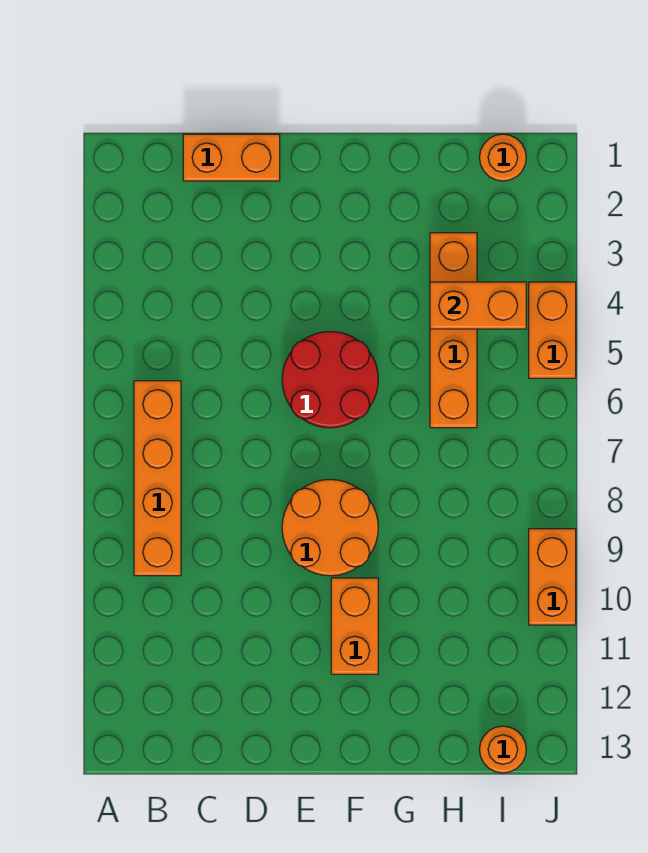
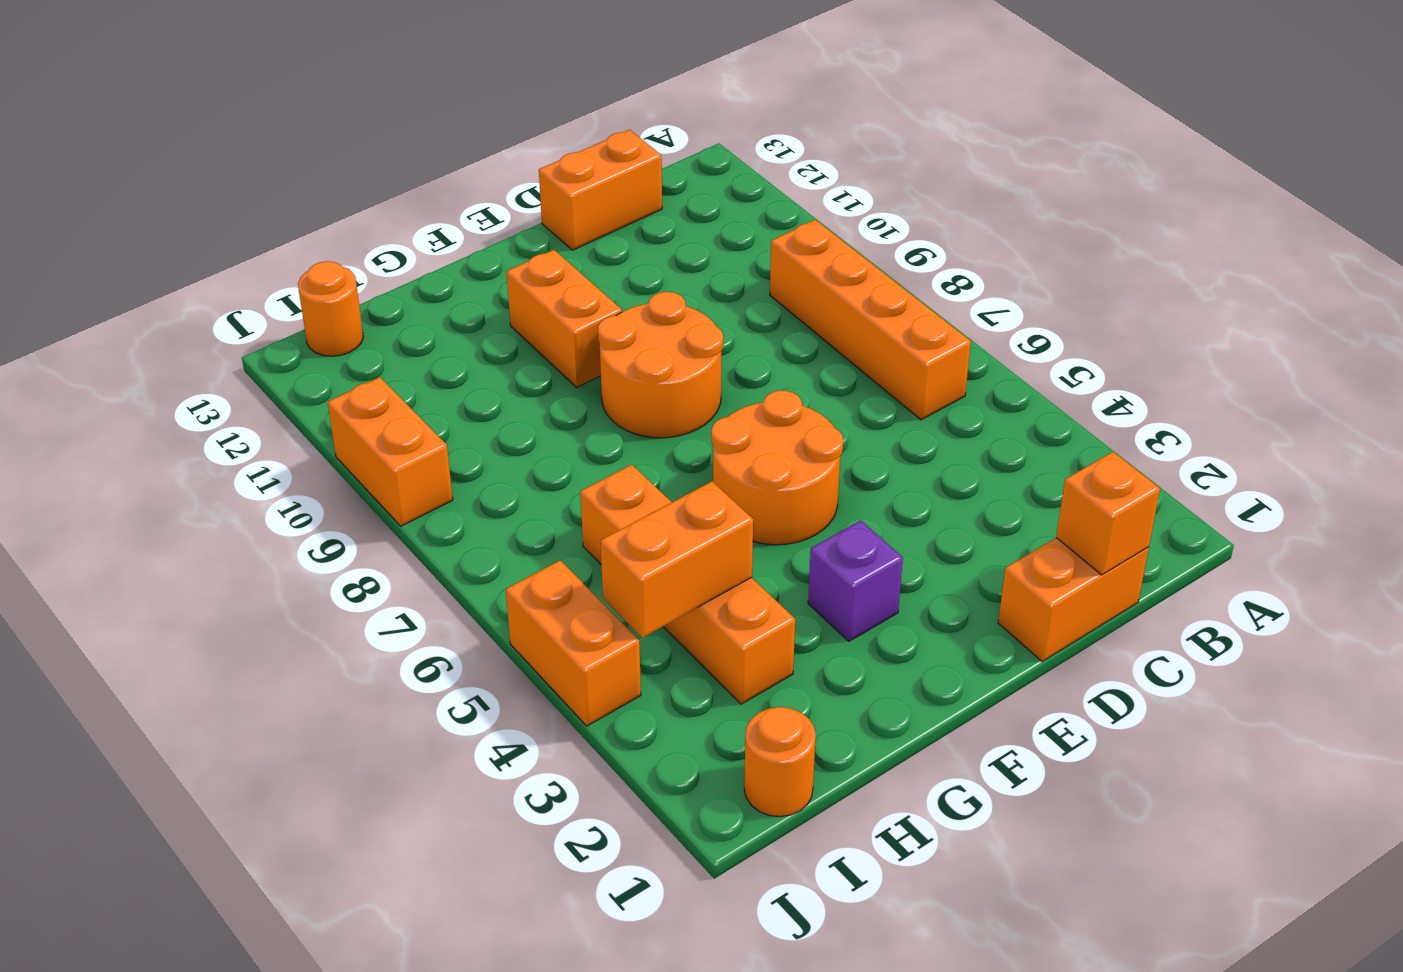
none -> orange 1x1 brick [1056,452,1160,575]
none -> orange 1x2 brick [539,130,662,250]
red 2x2 round brick [282,332,378,428] -> orange 2x2 round brick [711,390,843,545]
none -> purple 1x1 brick [808,521,903,641]

